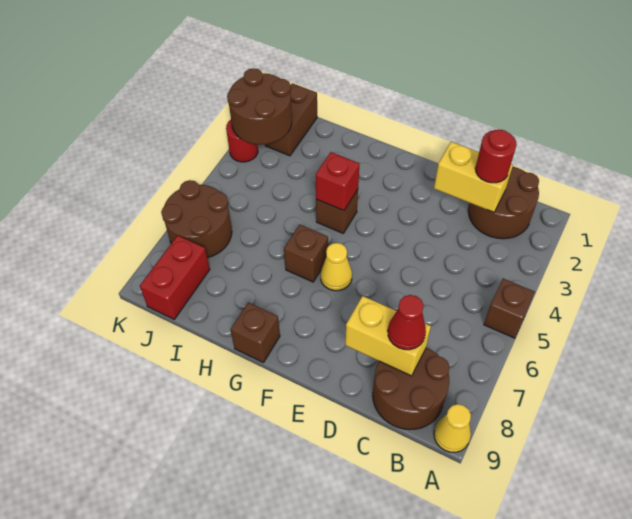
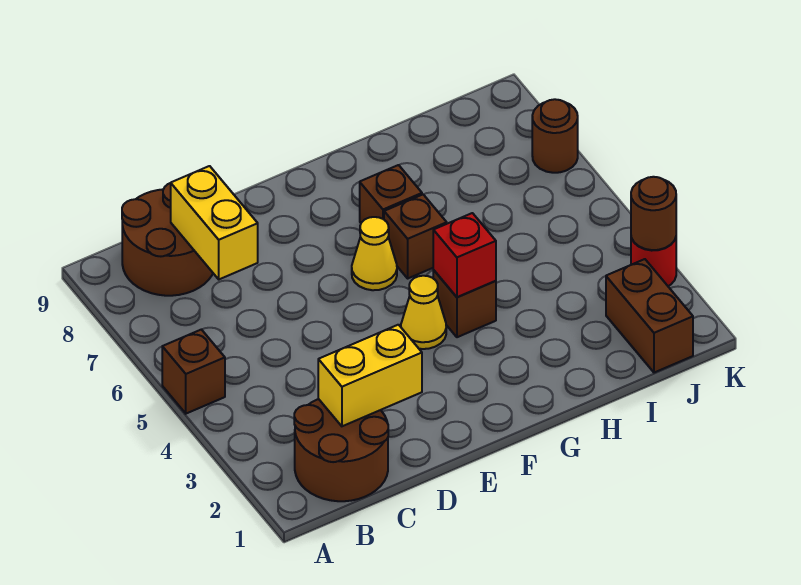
yellow 1x1 cone [434,404,471,452] -> yellow 1x1 cone moved to [401,276,446,349]
red 1x1 round brick [475,130,517,183] -> none
yellow 1x2 brick [345,296,431,376] -> yellow 1x2 brick turned to [171,166,258,279]
red 1x1 cone [388,295,426,350] -> none
brown 1x1 brick [231,302,280,362] -> brown 1x1 brick moved to [360,165,422,223]
brown 2x2 round brick [227,68,292,145] -> brown 1x1 round brick [631,177,676,250]
brown 2x2 round brick [161,180,232,258] -> brown 1x1 round brick [532,99,578,173]
red 1x2 brick [140,235,210,319] -> none

